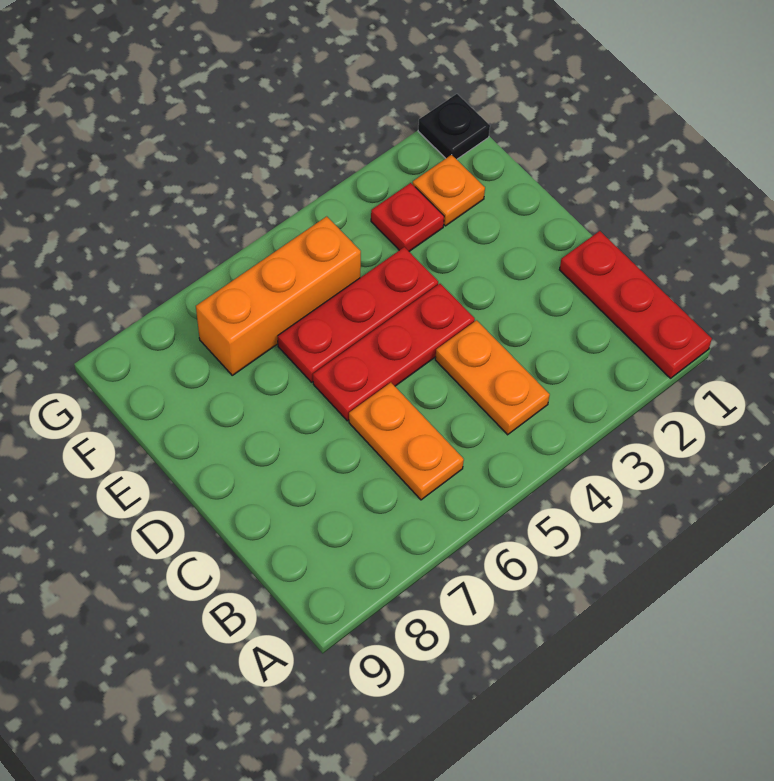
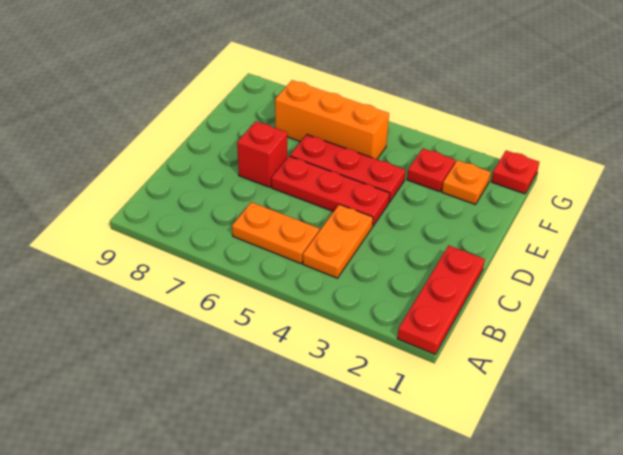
orange 1x2 plate [349,383,464,500] -> orange 1x2 plate turned to [232,202,319,264]
none -> red 1x1 brick [237,121,287,187]
black 1x1 plate [418,94,490,159] -> red 1x1 plate [491,151,539,194]

